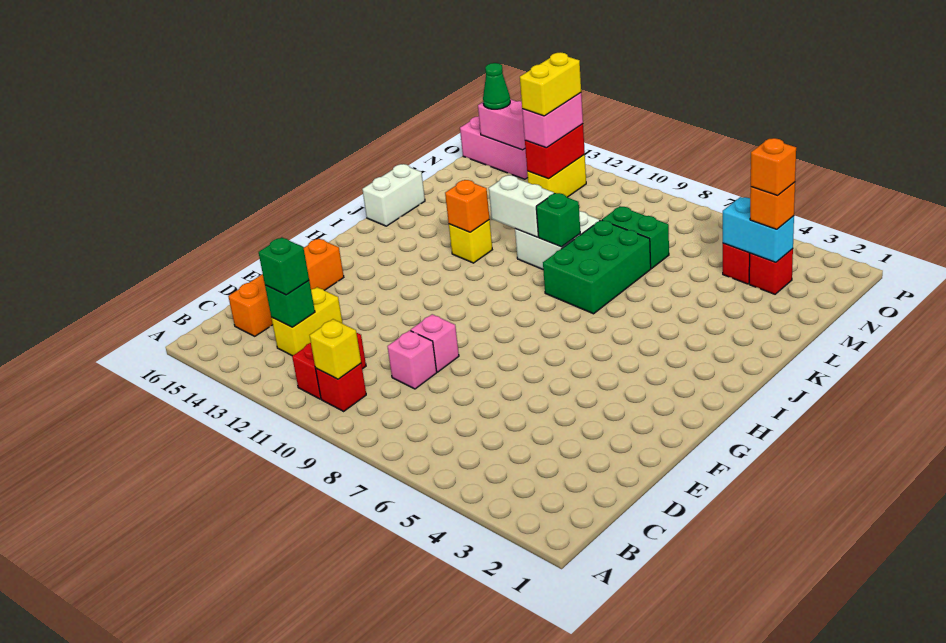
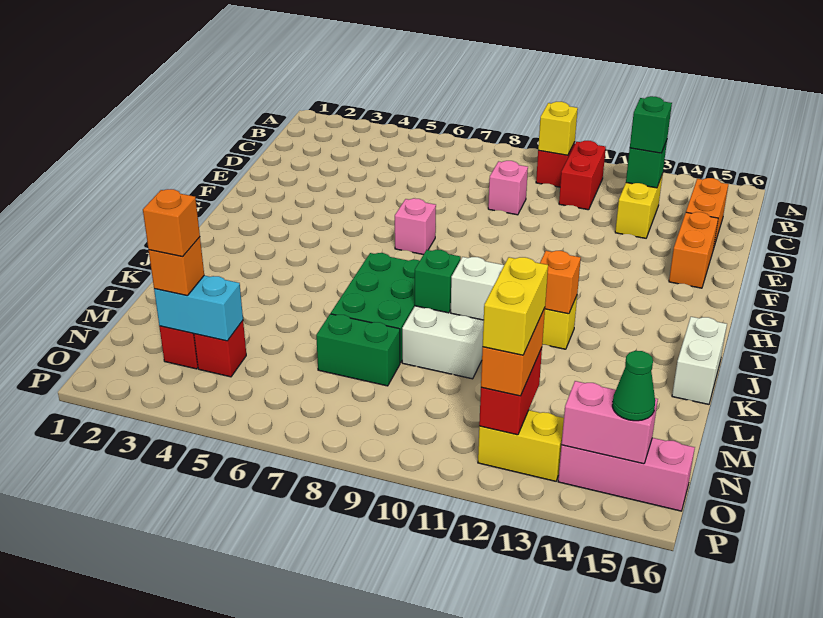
pink 1x1 brick [411,314,459,372] -> pink 1x1 brick moved to [395,198,436,255]
yellow 1x2 brick [527,155,586,197] -> yellow 1x2 brick turned to [478,410,564,481]
pink 1x2 brick [522,93,583,148] -> orange 1x2 brick [481,308,545,396]

